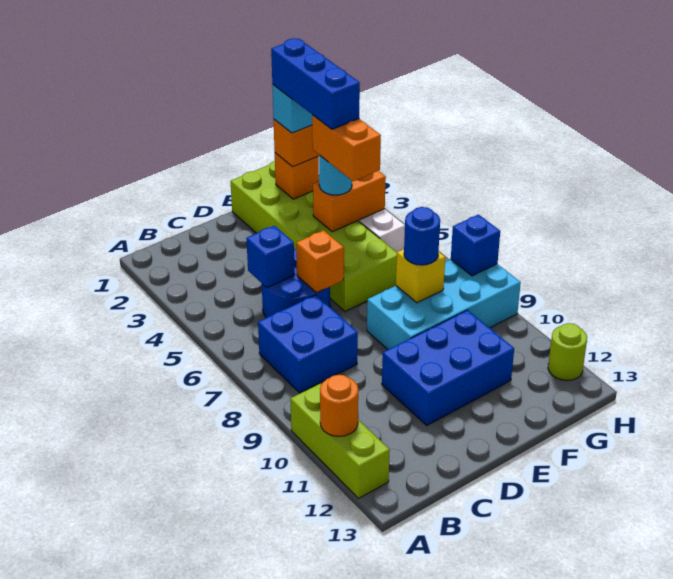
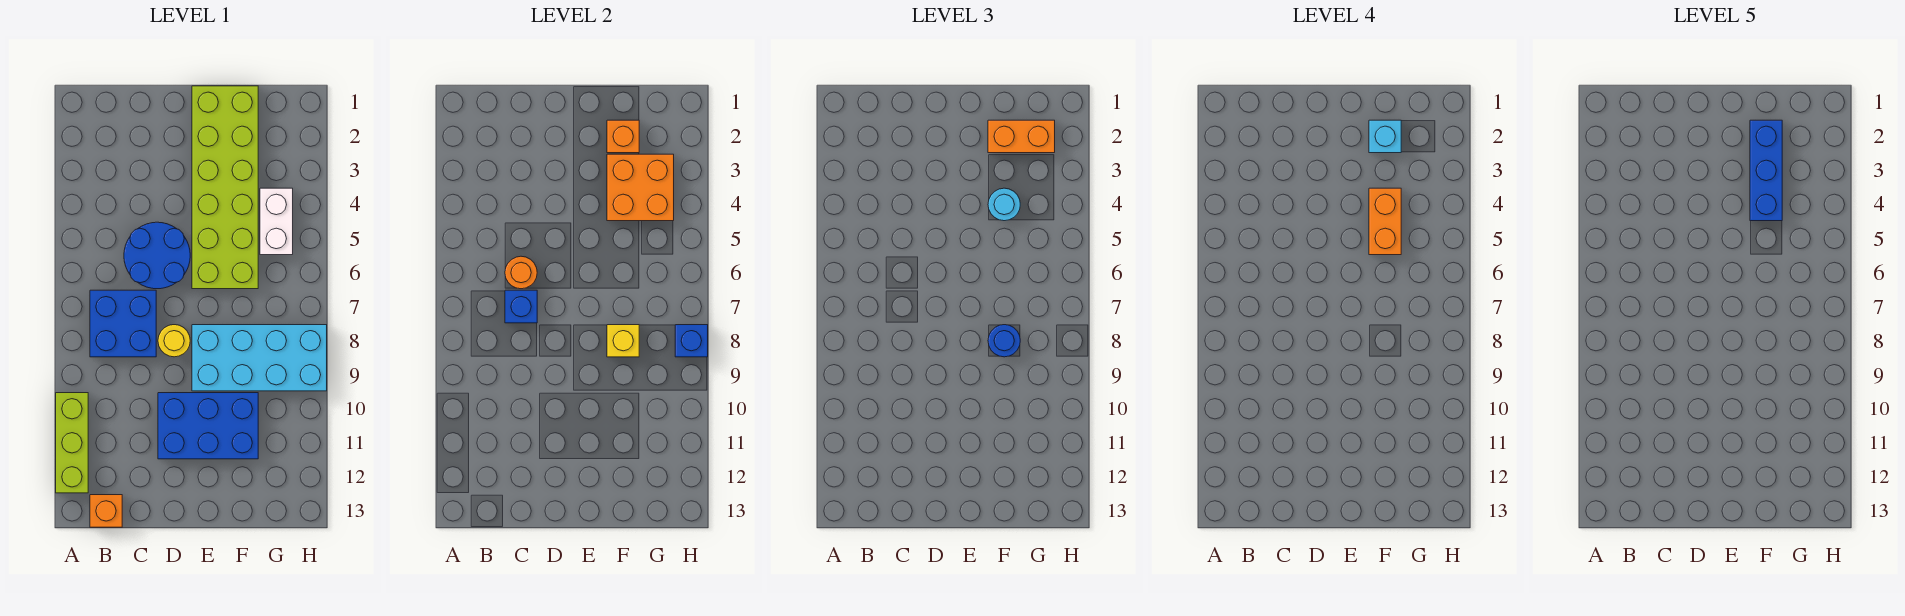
orange 1x1 round brick [320,375,358,436] -> orange 1x1 round brick moved to [505,256,537,289]
blue 1x1 brick [246,226,295,288] -> blue 1x1 brick moved to [505,290,537,323]
orange 1x1 brick [296,230,344,293] -> orange 1x1 brick moved to [90,495,122,527]
none -> yellow 1x1 round brick [158,325,190,357]
orange 1x2 brick [313,171,386,232] -> orange 2x2 brick [607,154,674,221]
lime 1x1 round brick [548,323,587,380] -> none

